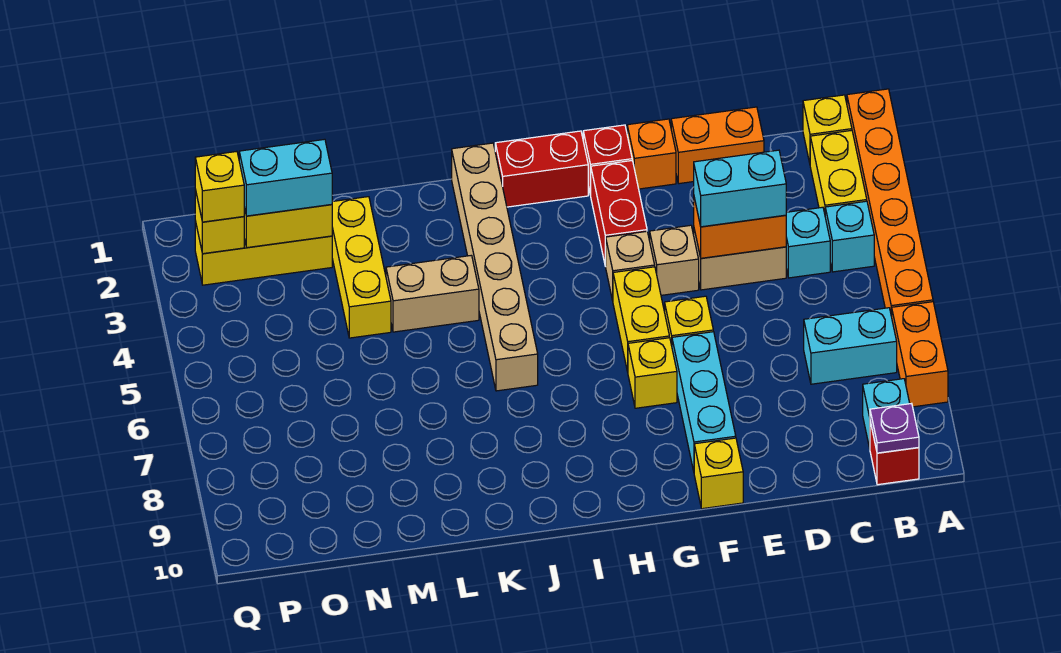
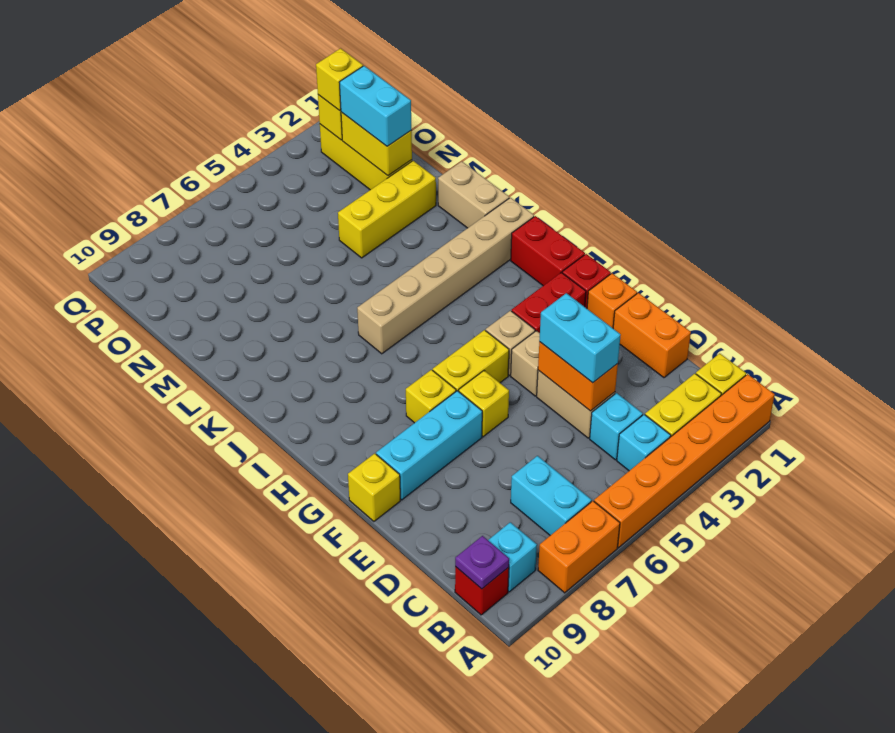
tan 1x2 brick [386,255,479,332] -> tan 1x2 brick moved to [438,161,509,228]

